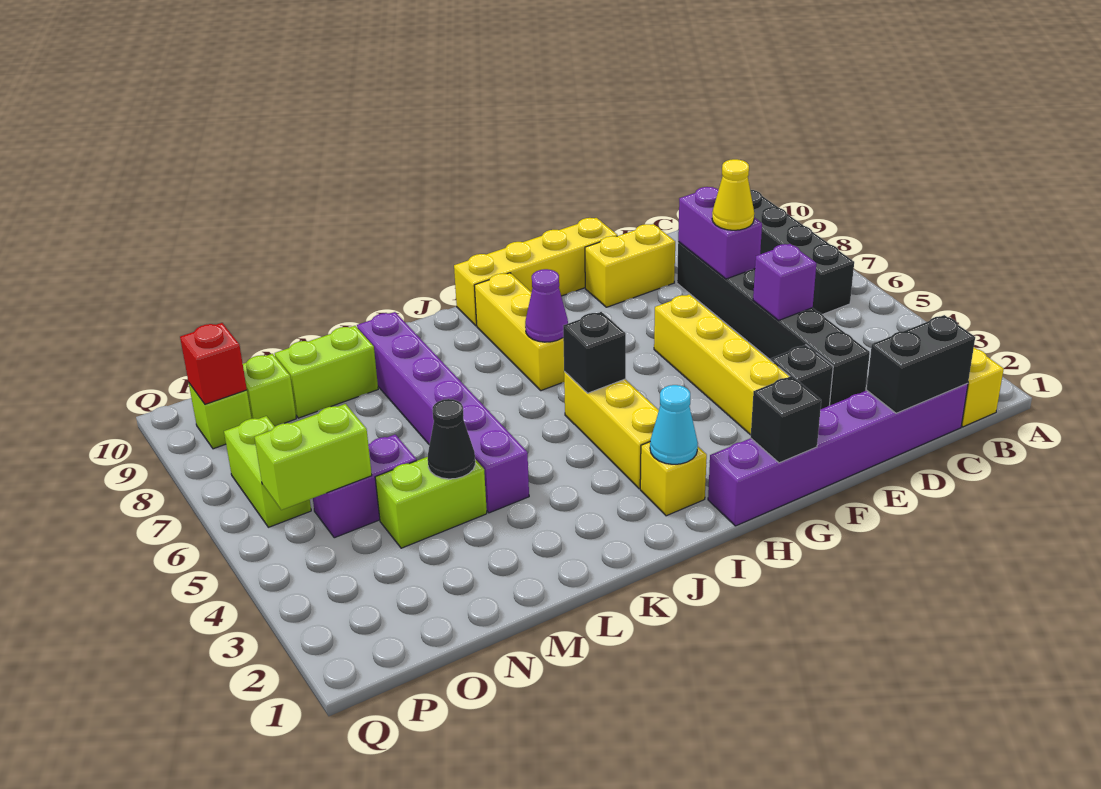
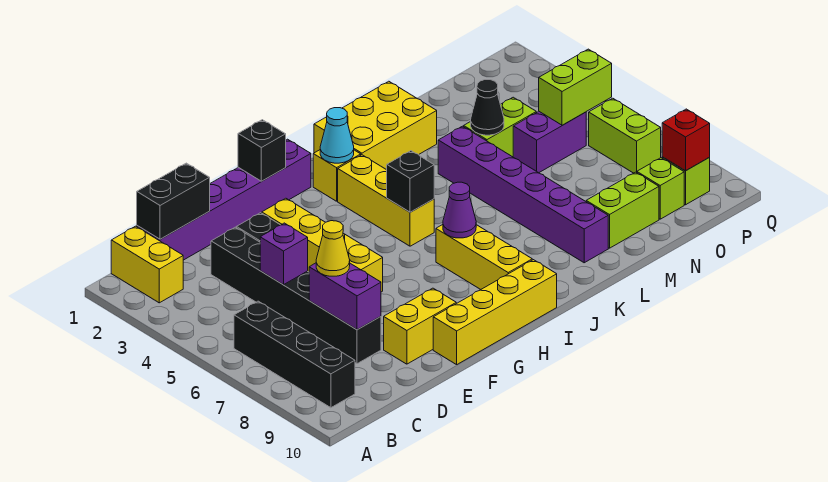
none -> yellow 2x3 brick [314,81,437,170]

